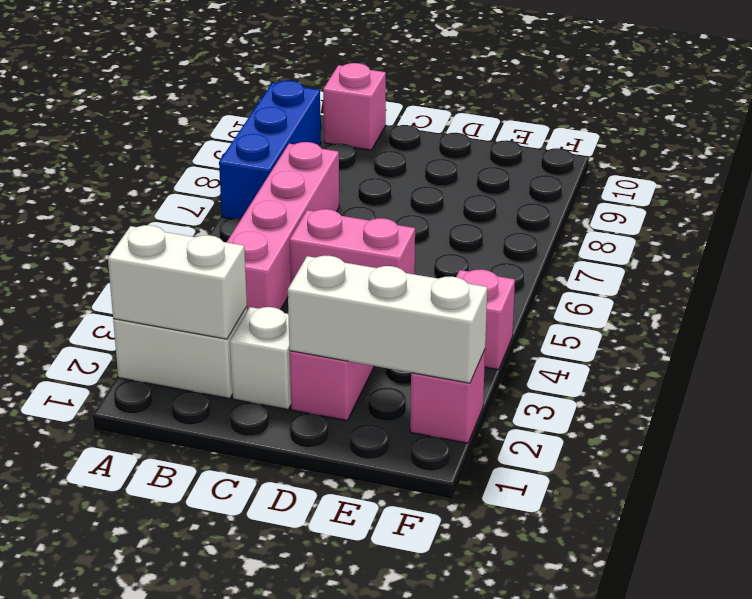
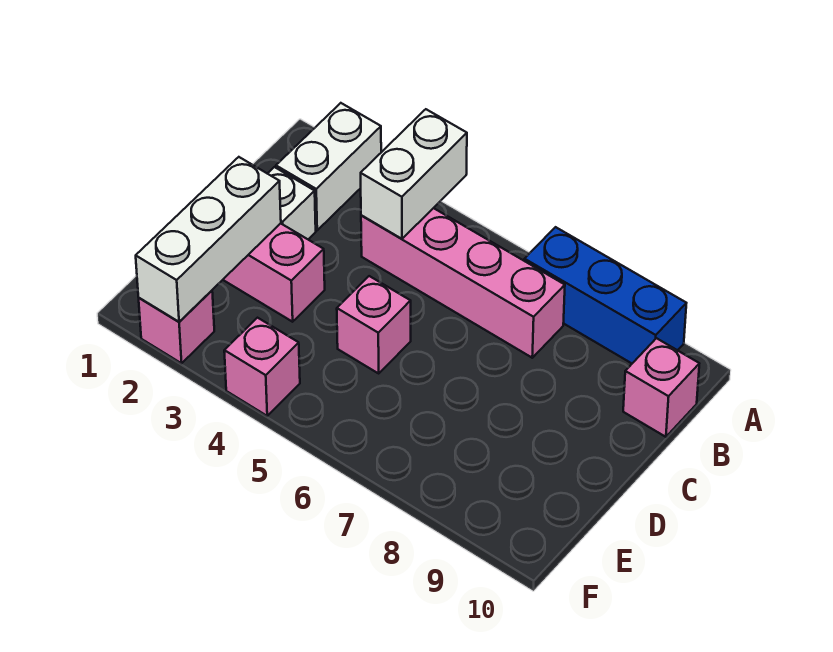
white 1x2 brick [108,225,247,339] -> white 1x2 brick moved to [361,109,467,239]
pink 1x2 brick [290,209,415,283] -> pink 1x1 brick [337,276,411,373]

